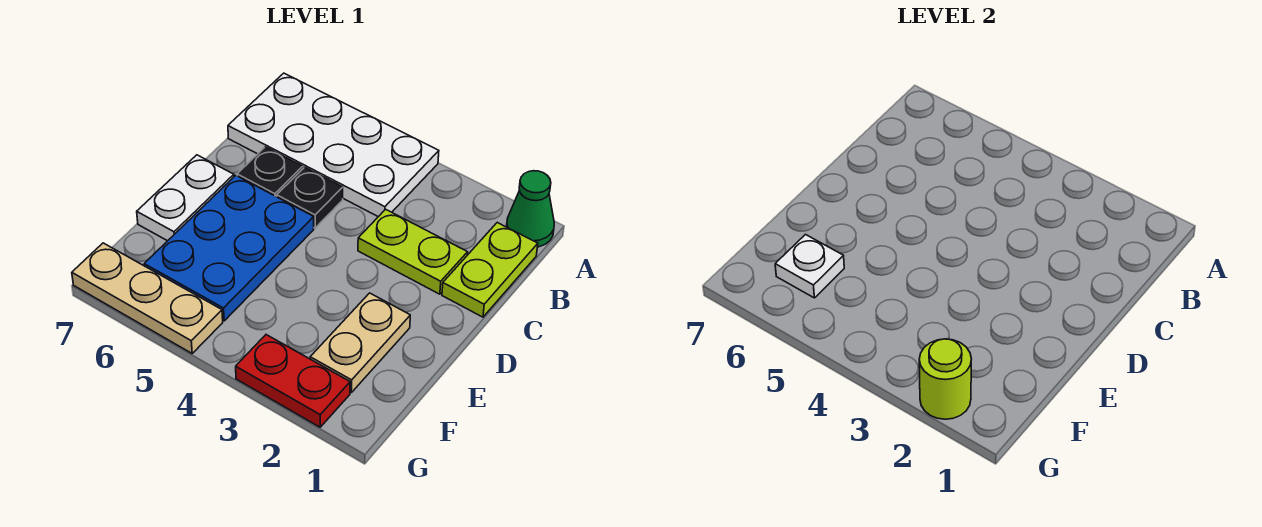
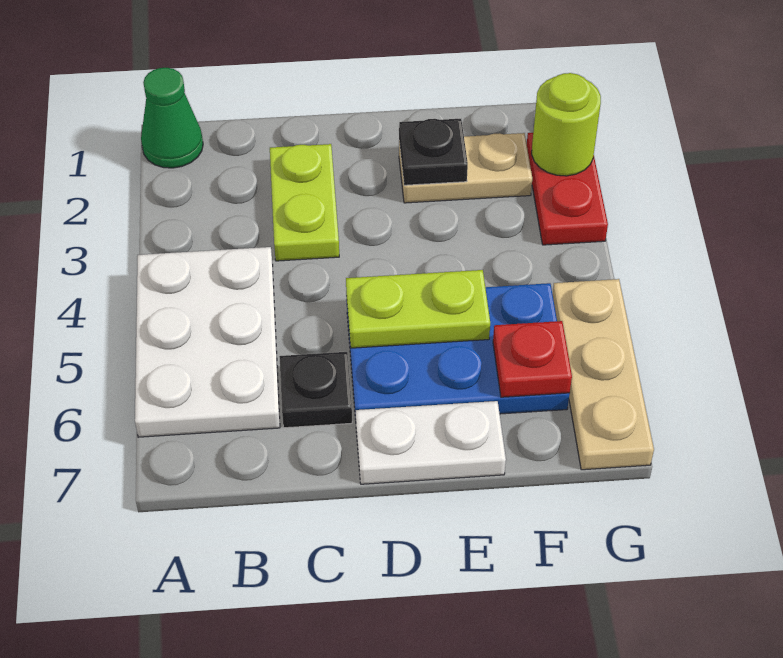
white 2x4 plate [228,73,439,217] -> white 2x3 plate [135,247,280,437]
lime 1x2 plate [442,223,538,317] -> lime 1x2 plate moved to [346,270,490,348]
black 1x1 plate [277,167,343,228] -> black 1x1 plate moved to [399,119,468,185]
white 1x1 plate [775,235,844,298] -> red 1x1 plate [493,321,572,397]

